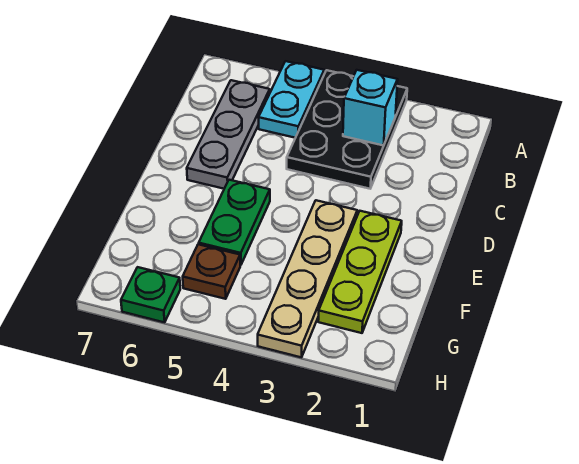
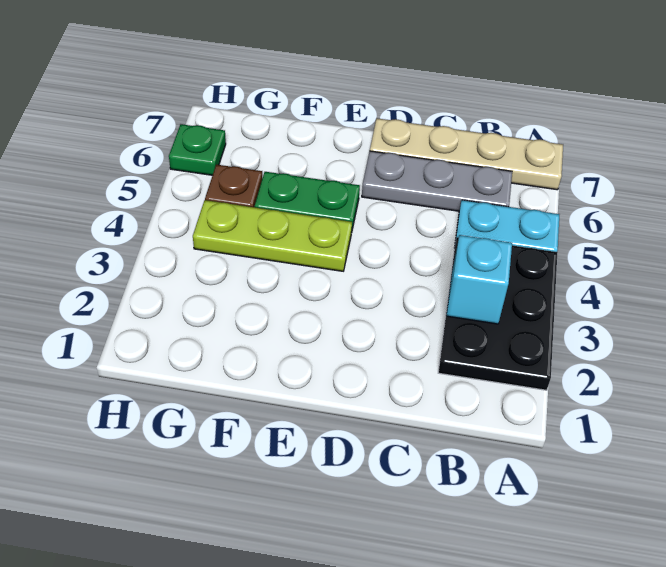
black 2x3 plate [287,70,407,189] -> black 2x3 plate turned to [438,237,558,390]
lime 1x3 plate [318,211,402,333] -> lime 1x3 plate moved to [193,200,352,271]
tan 1x4 plate [258,200,357,357] -> tan 1x4 plate moved to [370,118,563,190]

